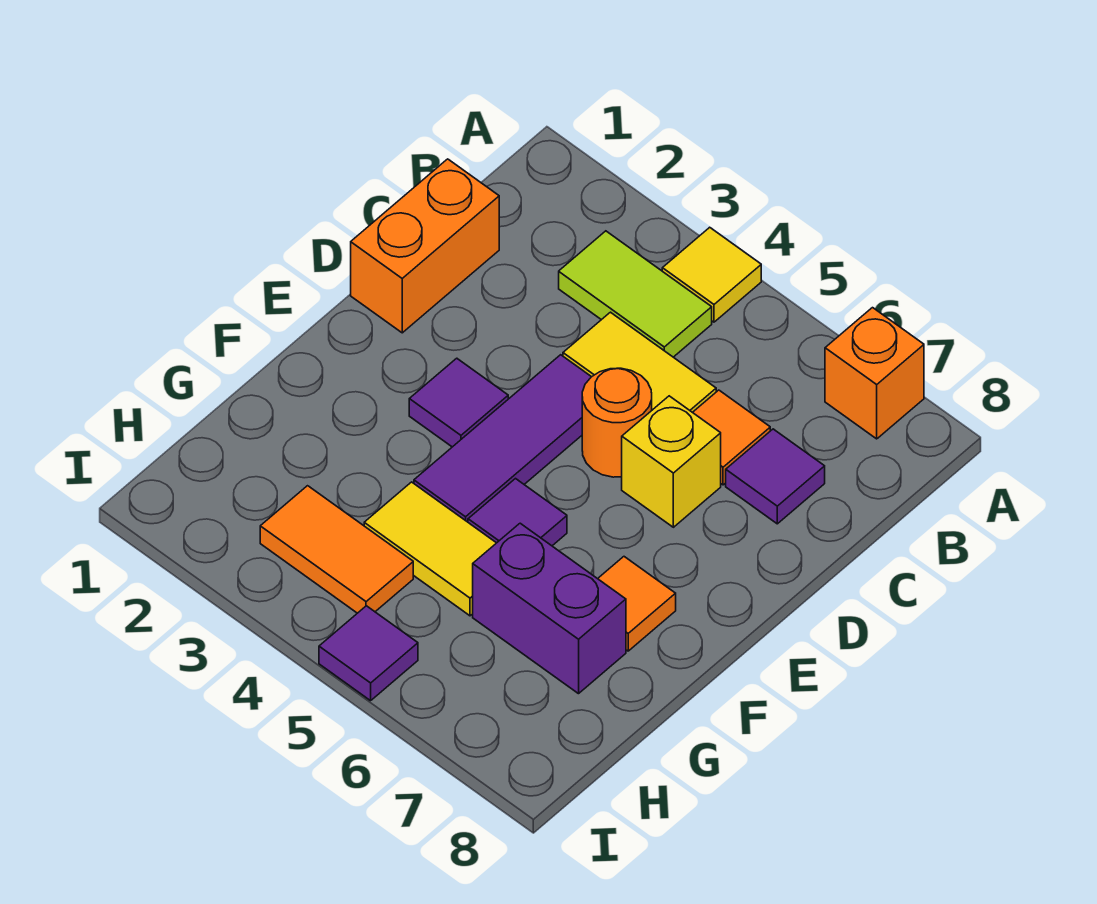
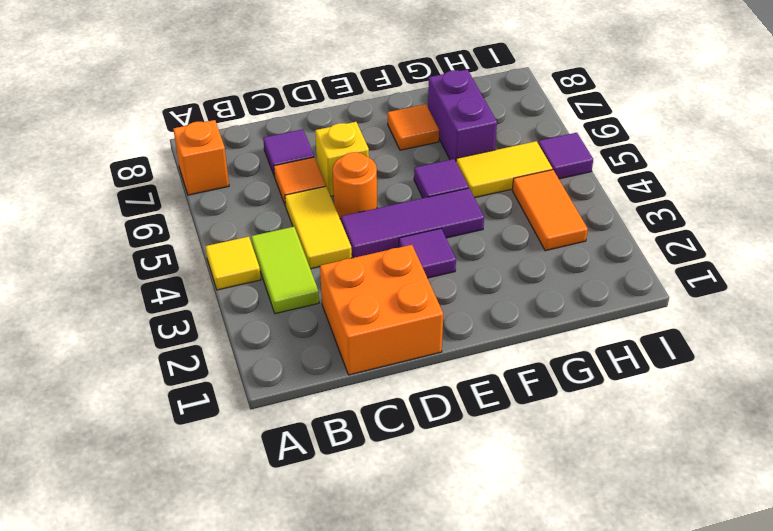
orange 1x2 brick [351,159,499,333] -> orange 2x2 brick [320,245,443,375]
yellow 1x2 tile [364,482,496,616] -> yellow 1x2 tile turned to [456,141,552,198]

